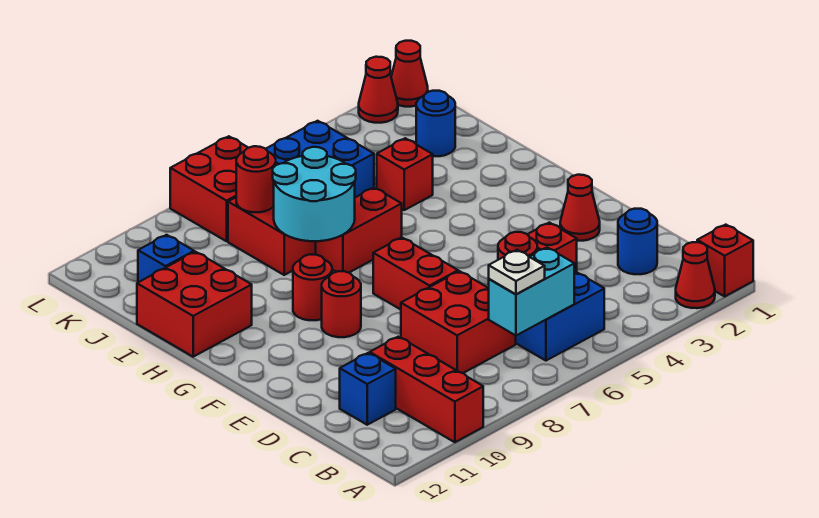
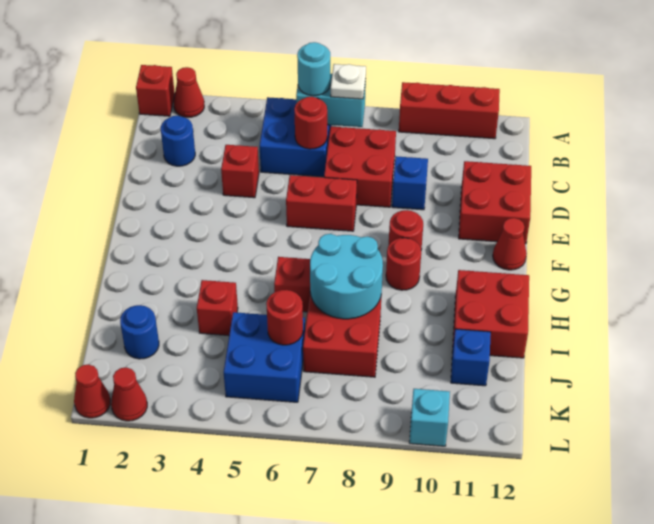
red 1x3 brick [370,337,483,442] -> red 1x3 brick turned to [399,82,500,139]
none -> cyan 1x1 round brick [297,42,330,96]
blue 1x1 brick [340,353,396,425] -> blue 1x1 brick moved to [392,156,428,210]
red 1x1 cone [560,175,600,241] -> red 1x1 cone moved to [493,218,527,270]
red 1x2 brick [373,237,458,310] -> red 1x2 brick turned to [286,175,357,231]
red 1x1 round brick [236,146,276,212] -> red 1x1 round brick moved to [266,290,303,345]
red 2x2 brick [170,136,277,241] -> red 2x2 brick moved to [459,161,531,244]
none -> cyan 1x1 brick [409,389,450,446]

